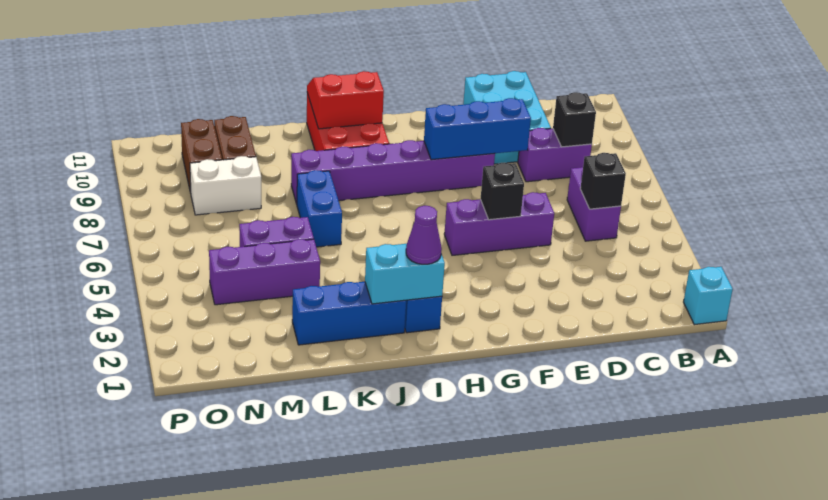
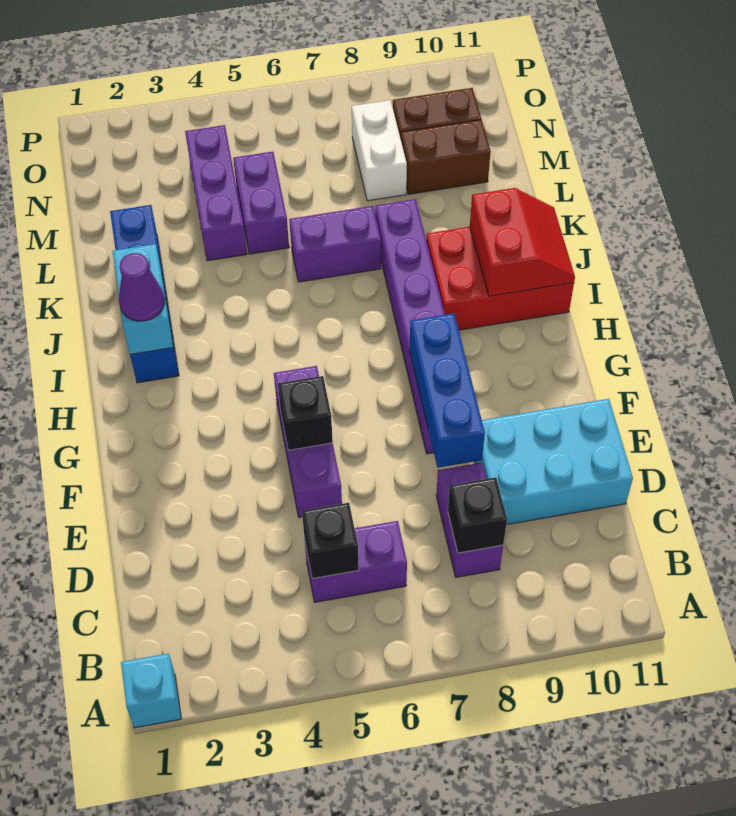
blue 1x2 brick [297,170,342,247] -> purple 1x2 brick [289,206,381,282]

